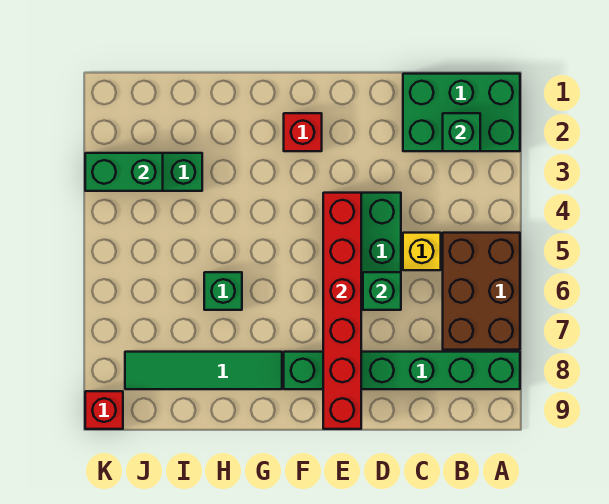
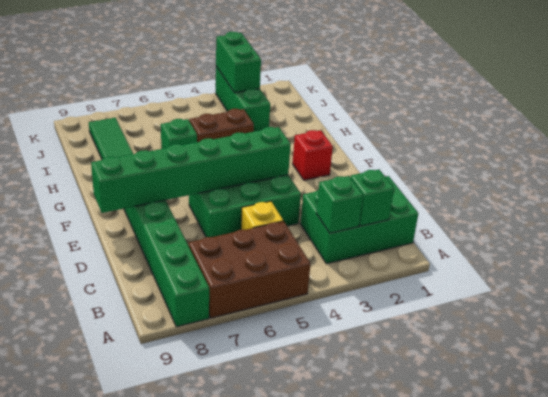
green 2x3 brick [403,74,520,151] -> green 2x3 brick turned to [301,176,418,264]
green 1x1 brick [363,272,401,310] -> green 1x1 brick moved to [316,176,363,233]
red 1x6 brick [323,193,361,429] -> green 1x6 brick [91,127,291,213]
none -> brown 1x2 brick [189,109,254,142]
red 1x1 brick [85,391,123,429] -> none

